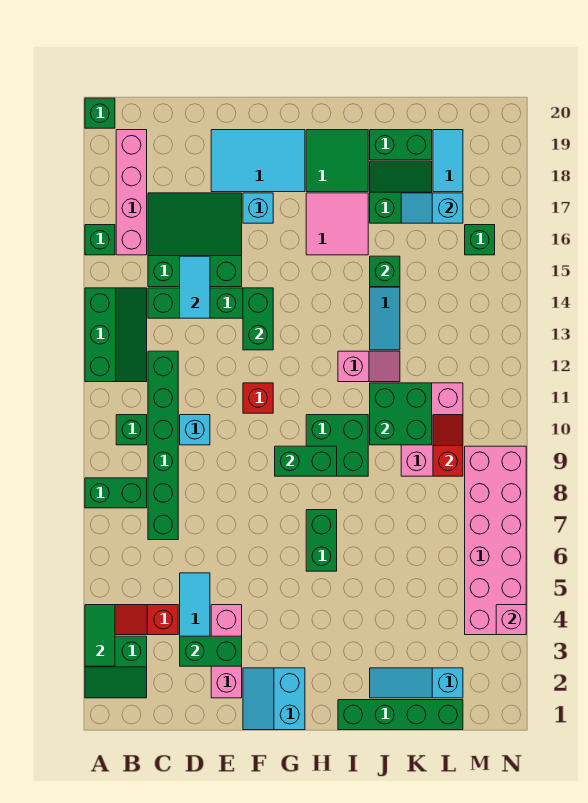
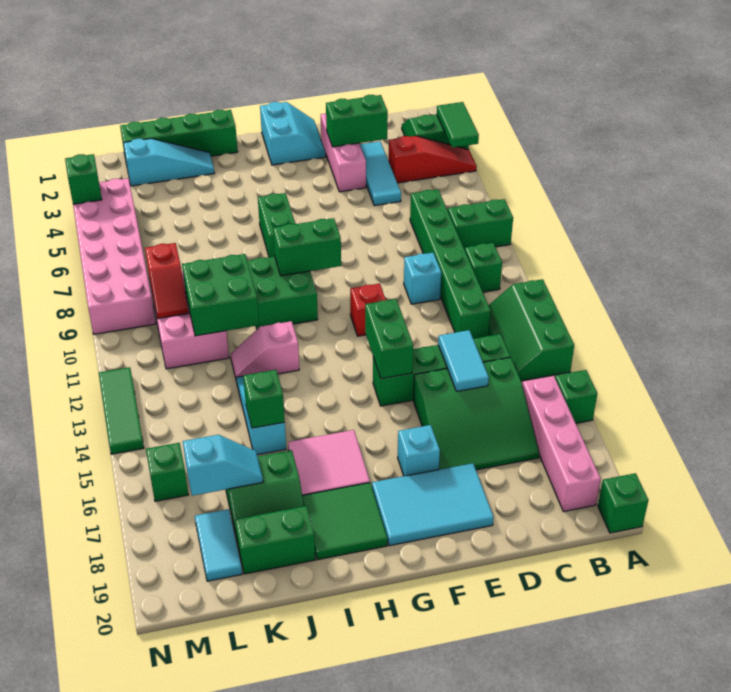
pink 1x1 brick [496,605,526,635] -> green 1x1 brick [65,154,102,204]
none -> green 1x3 tile [99,367,144,454]

